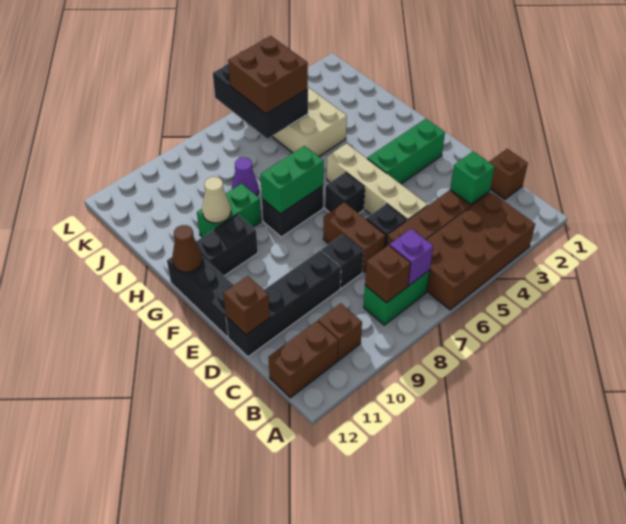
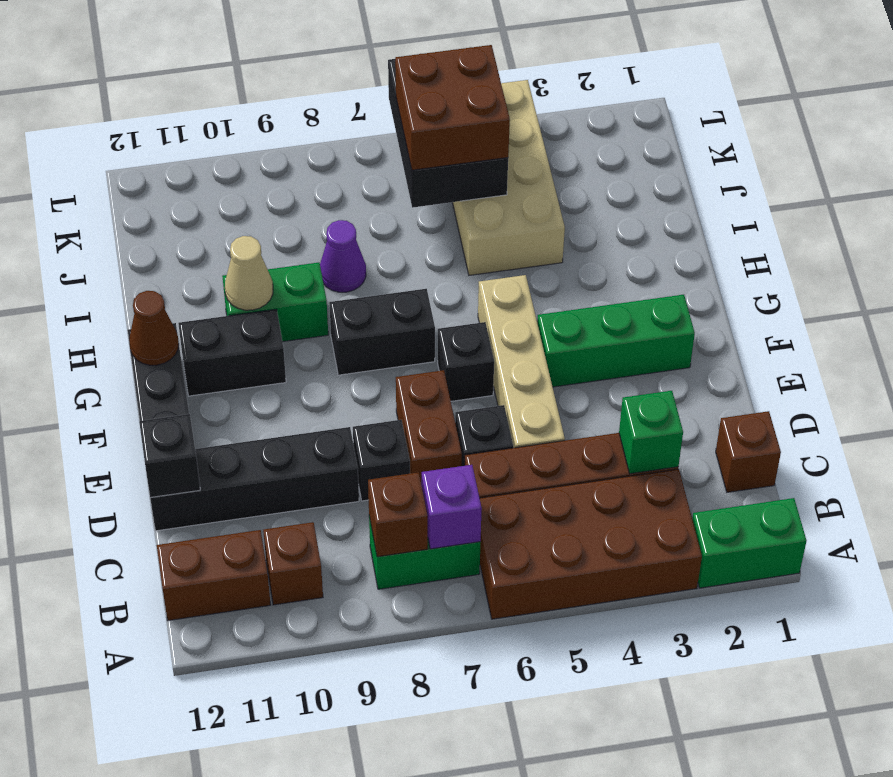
brown 1x1 brick [223,276,270,335] -> black 1x1 brick [139,414,200,498]
green 1x2 brick [260,146,324,214] -> green 1x2 brick moved to [692,498,806,588]

